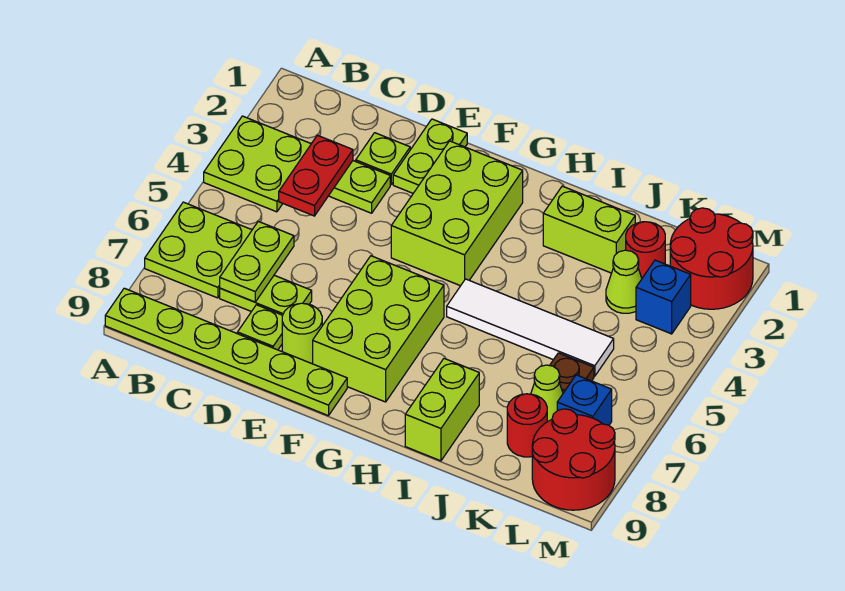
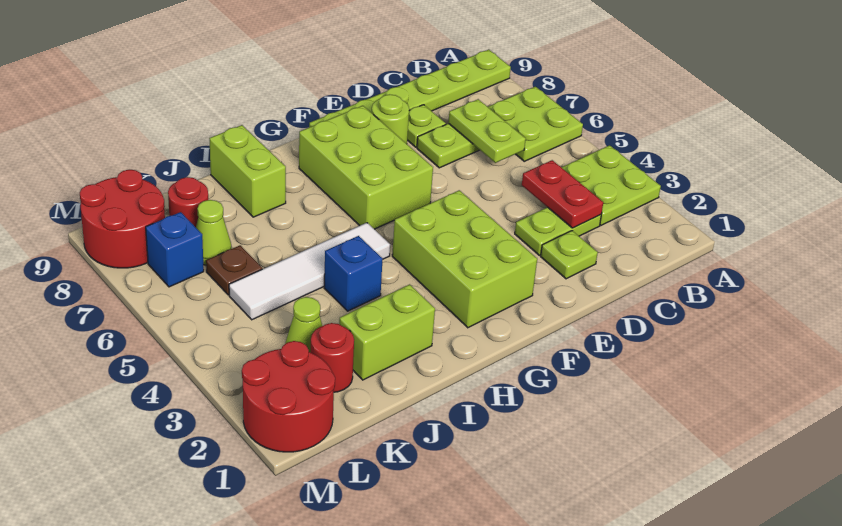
lime 1x2 plate [393,119,467,193] -> none
blue 1x1 brick [636,260,691,334] -> blue 1x1 brick moved to [324,236,383,311]

